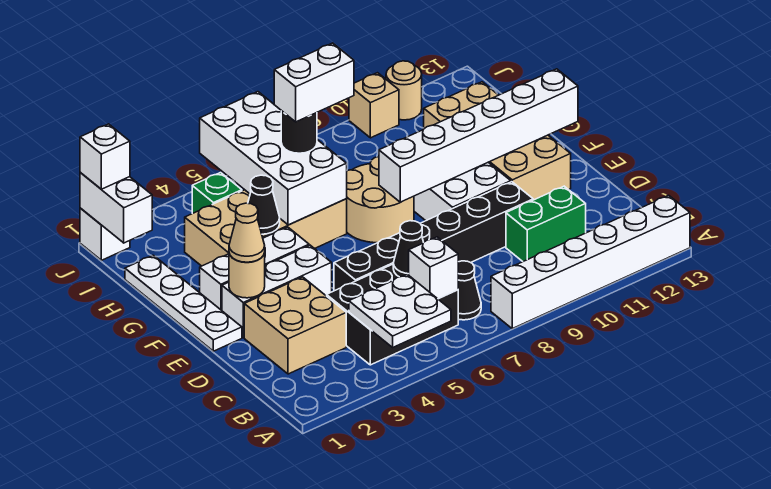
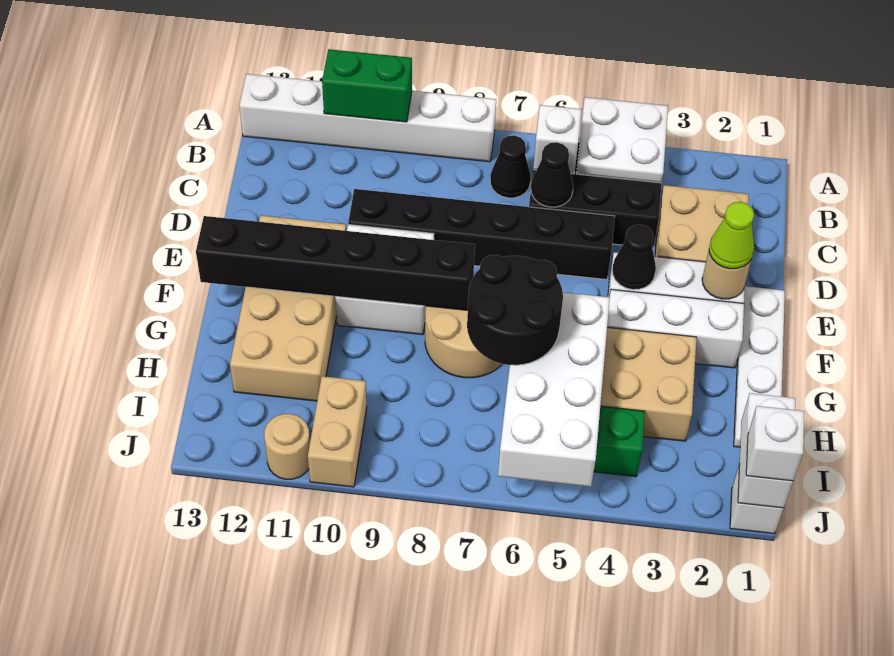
green 1x2 brick [506,186,586,261] -> green 1x2 brick moved to [322,49,412,122]
tan 1x1 cone [229,203,265,262] -> lime 1x1 cone [709,202,754,269]
white 1x6 brick [379,69,578,202] -> black 1x6 brick [196,216,475,310]
black 1x1 cone [248,175,280,234] -> black 1x1 cone moved to [612,225,656,290]
black 1x1 round brick [281,111,317,153] -> black 2x2 round brick [467,255,563,365]
white 1x2 brick [274,43,354,122] -> none
tan 1x1 brick [349,73,399,138] -> tan 1x2 brick [308,376,367,487]

